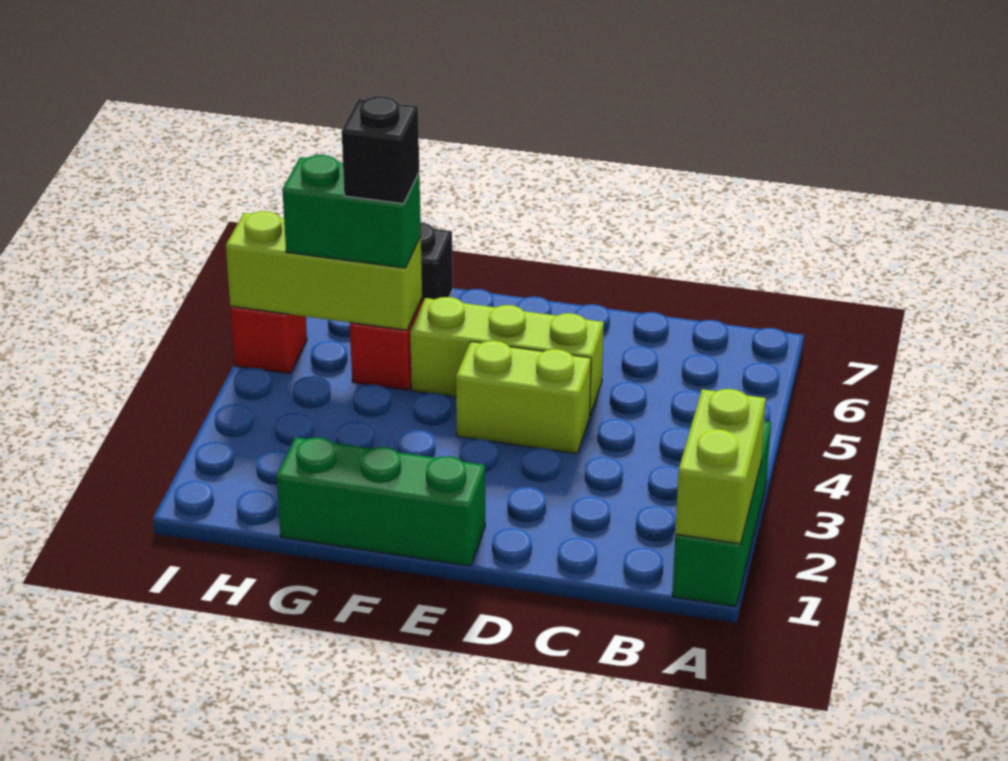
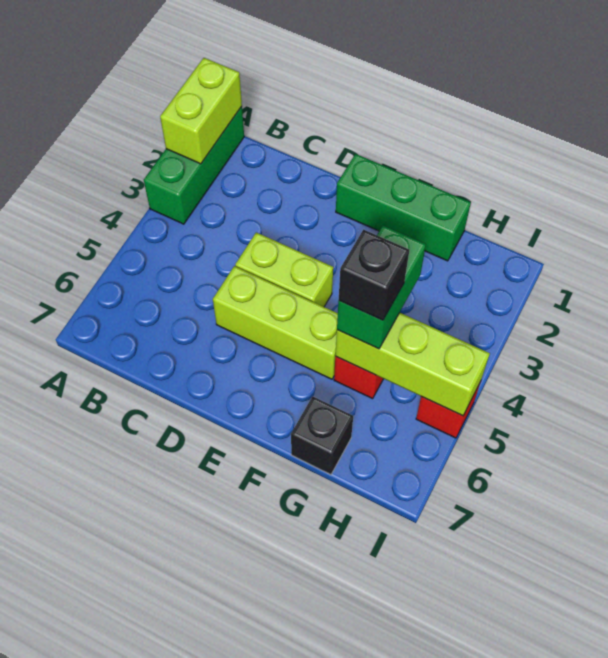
green 1x2 brick [282,155,421,268] -> green 1x2 brick turned to [337,226,426,349]

